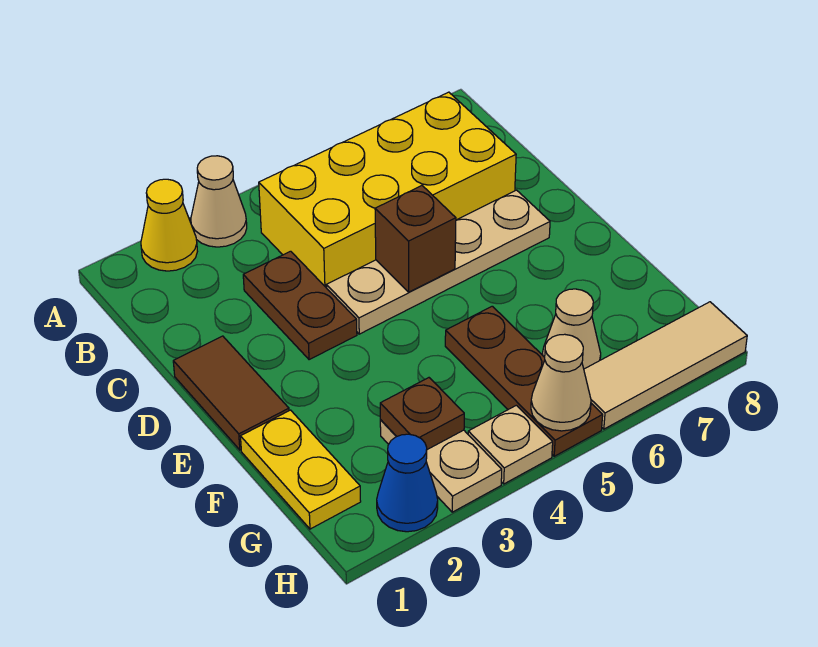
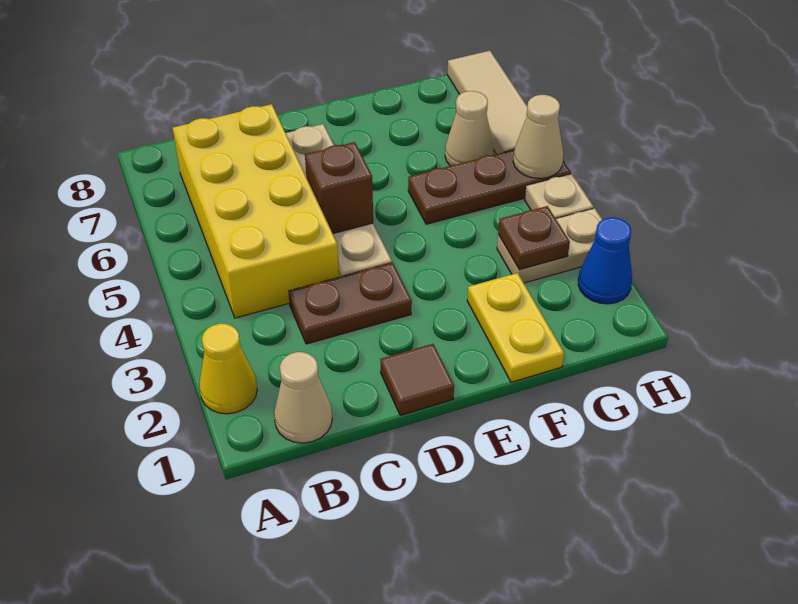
tan 1x1 cone [191,156,247,247] -> tan 1x1 cone moved to [274,352,332,443]
brown 1x2 tile [173,336,289,450] -> brown 1x1 tile [380,344,454,415]
yellow 1x2 plate [240,410,361,529] -> yellow 1x2 plate turned to [467,273,564,382]

